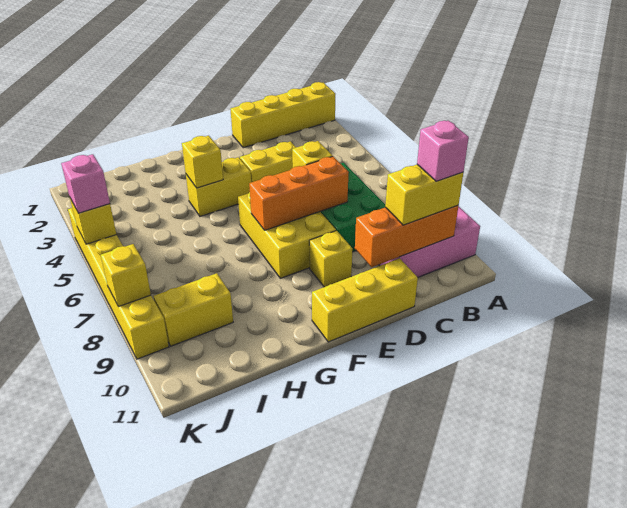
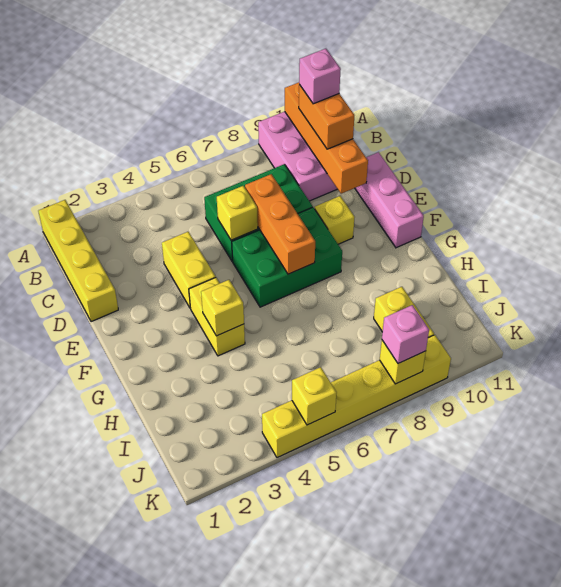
orange 1x3 brick [355,205,459,267] -> orange 1x4 brick [285,82,368,194]
yellow 1x2 brick [385,165,463,225] -> orange 1x2 brick [299,85,354,149]
yellow 1x3 brick [312,258,418,342] -> pink 1x3 brick [355,152,424,248]
yellow 2x3 brick [238,192,336,278] -> green 2x3 brick [232,207,342,307]
pink 1x1 brick [61,154,110,213] -> pink 1x1 brick moved to [382,305,429,363]

